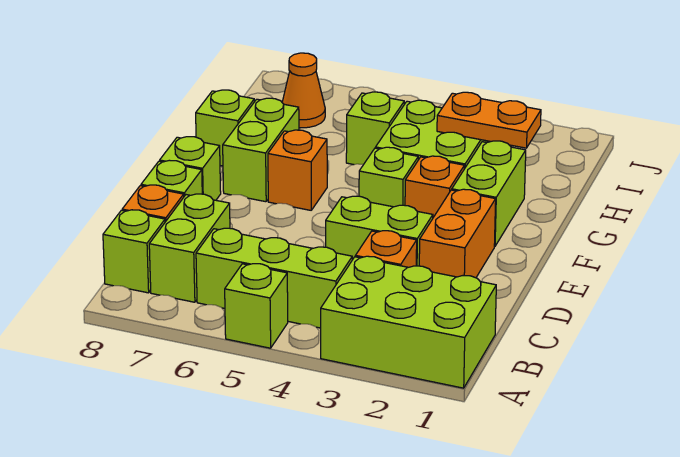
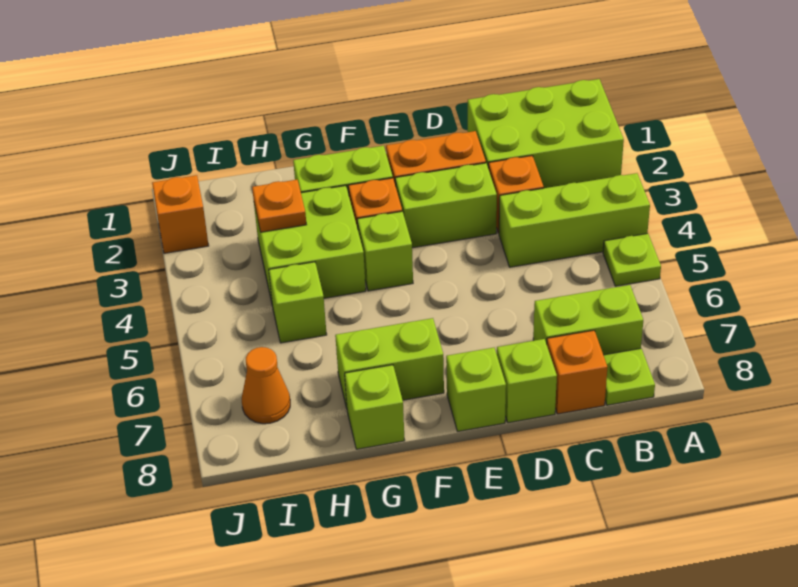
lime 2x3 brick [321,256,496,388] -> lime 2x3 brick turned to [468,79,624,188]
lime 1x1 brick [225,264,288,348] -> lime 1x1 plate [603,233,661,286]
lime 1x3 brick [196,228,352,328] -> lime 1x3 brick turned to [499,173,650,267]
lime 1x1 brick [103,210,165,293] -> lime 1x1 plate [604,349,655,405]
lime 1x2 brick [326,196,433,266] -> lime 1x2 brick turned to [395,163,497,248]
orange 1x1 brick [268,130,327,210] -> orange 1x1 brick moved to [152,175,209,253]
orange 1x2 plate [437,92,541,148] -> orange 1x1 plate [252,180,306,232]

